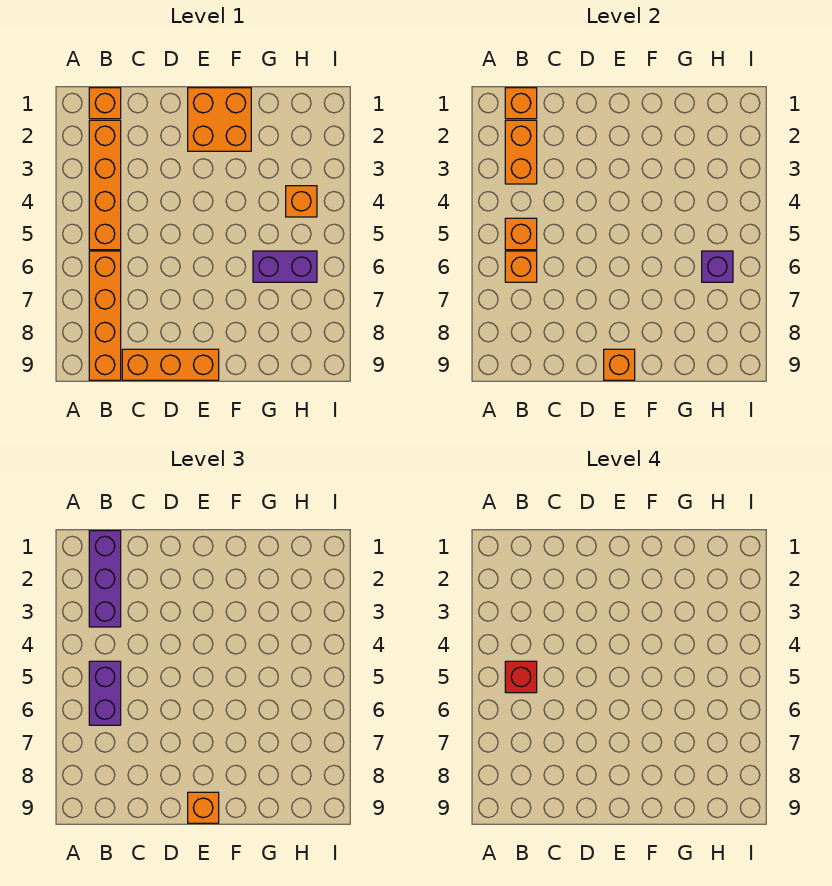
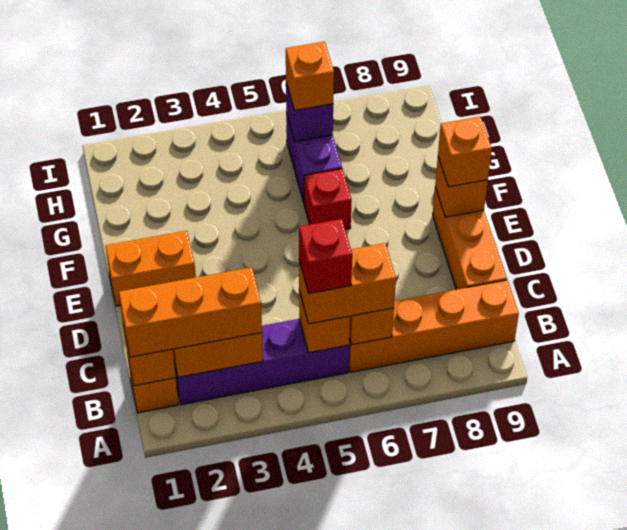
purple 1x3 brick [89,531,121,627] -> orange 1x3 brick [119,267,262,357]
orange 1x4 brick [89,120,121,250] -> purple 1x4 brick [174,319,349,405]
purple 1x2 brick [89,661,121,725] -> orange 1x2 brick [299,243,396,324]
orange 2x2 brick [188,88,251,151] -> orange 1x2 brick [105,231,196,306]
none -> red 1x1 brick [304,169,352,230]
orange 1x1 brick [286,186,317,217] -> orange 1x1 brick moved to [286,42,334,110]

